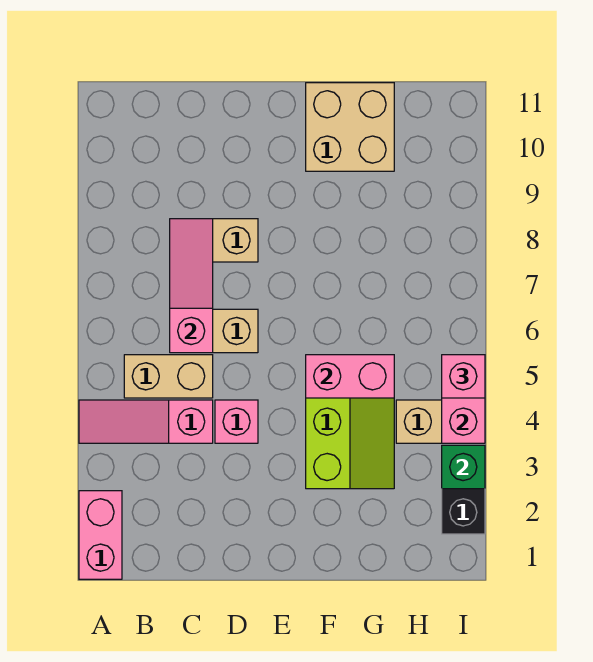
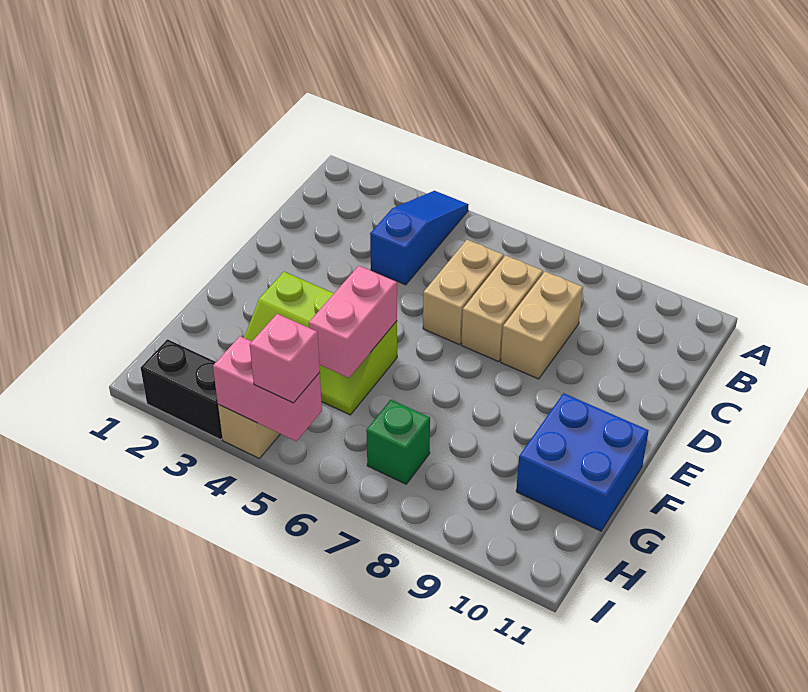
pink 1x2 brick [79,491,122,579] -> none
pink 1x3 slope [79,400,213,443] -> blue 1x3 slope [370,191,469,285]
tan 1x2 brick [124,355,213,398] -> tan 1x2 brick moved to [461,255,543,362]
pink 1x3 slope [170,219,213,353] -> none
pink 1x1 brick [215,400,258,443] -> none
tan 2x2 brick [306,83,394,171] -> blue 2x2 brick [516,393,649,531]
green 1x1 brick [442,445,485,489] -> green 1x1 brick moved to [366,400,430,484]

